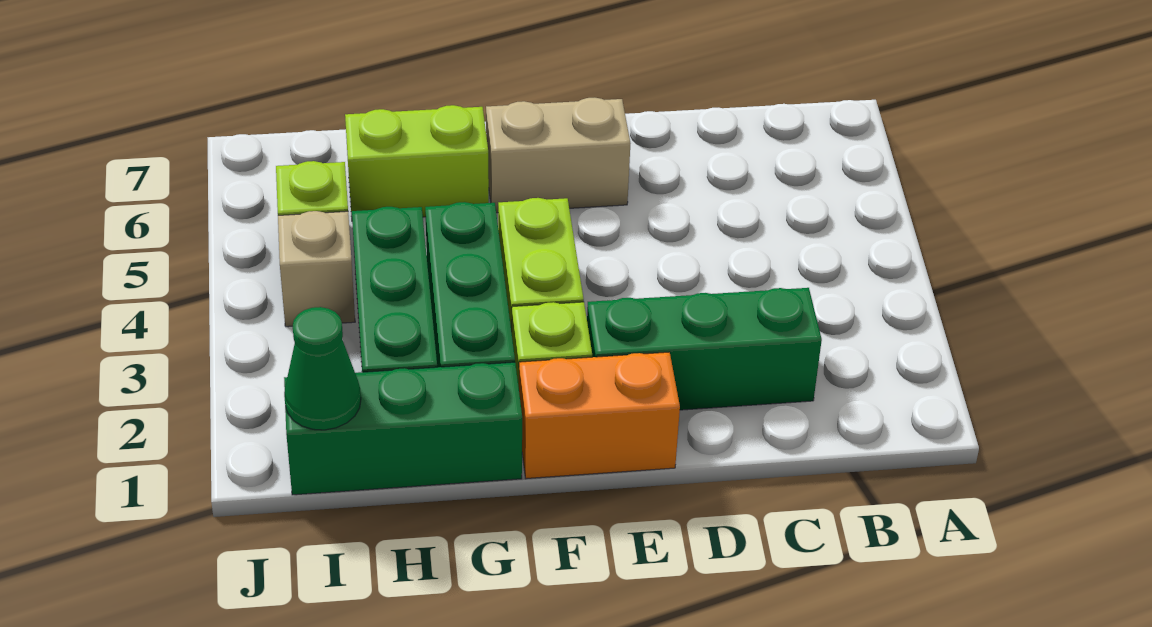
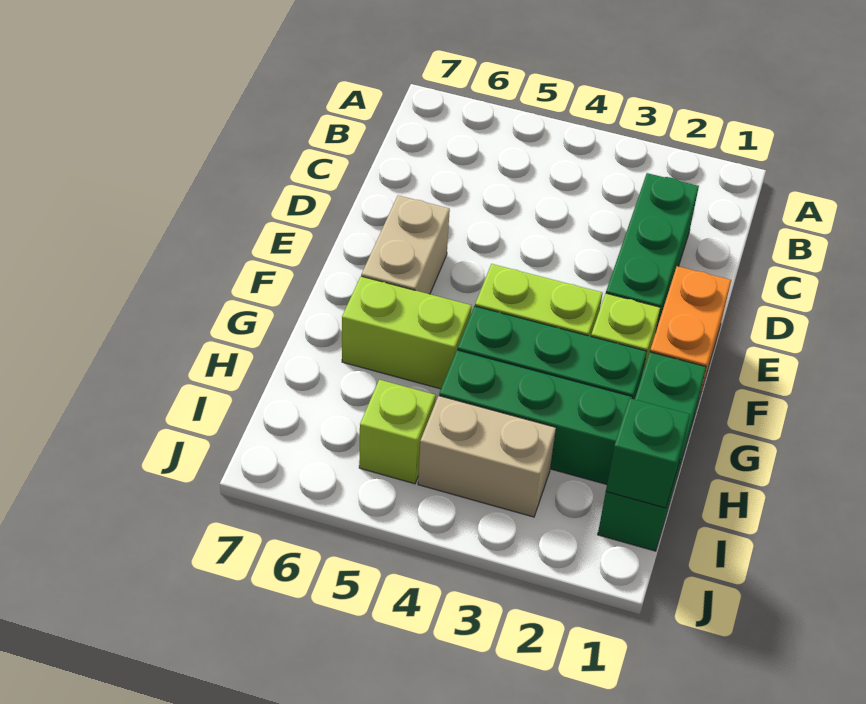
lime 1x2 brick [345,105,489,217] -> lime 1x2 brick turned to [342,276,472,389]
green 1x1 cone [284,307,361,430] -> green 1x1 brick [606,398,690,508]
tan 1x1 brick [278,211,355,327] -> tan 1x2 brick [418,396,556,517]

